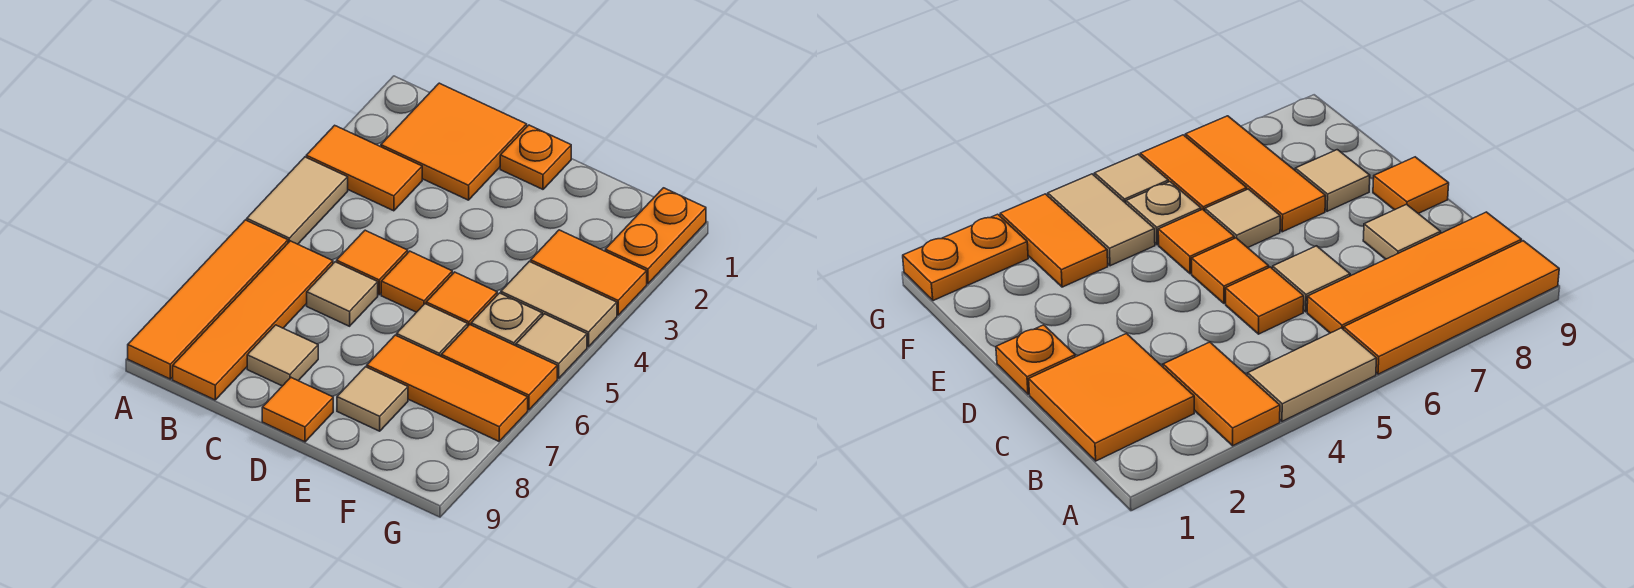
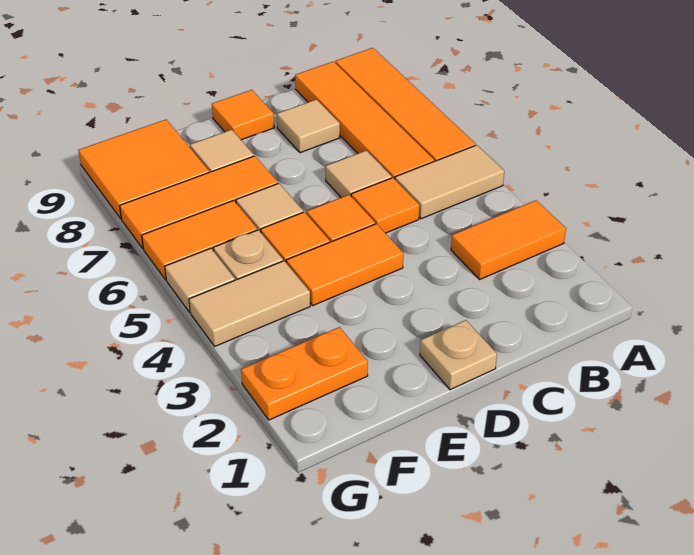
tan 1x2 tile [247,157,348,244] -> tan 1x2 tile turned to [395,145,504,219]
orange 2x2 tile [381,83,527,200] -> orange 2x2 tile moved to [78,120,209,219]
orange 1x1 plate [500,125,571,189] -> tan 1x1 plate [420,320,497,390]
orange 1x2 tile [531,230,647,315] -> orange 1x2 tile moved to [286,224,403,305]
orange 1x2 plate [605,188,706,284] -> orange 1x2 plate turned to [241,327,368,420]

